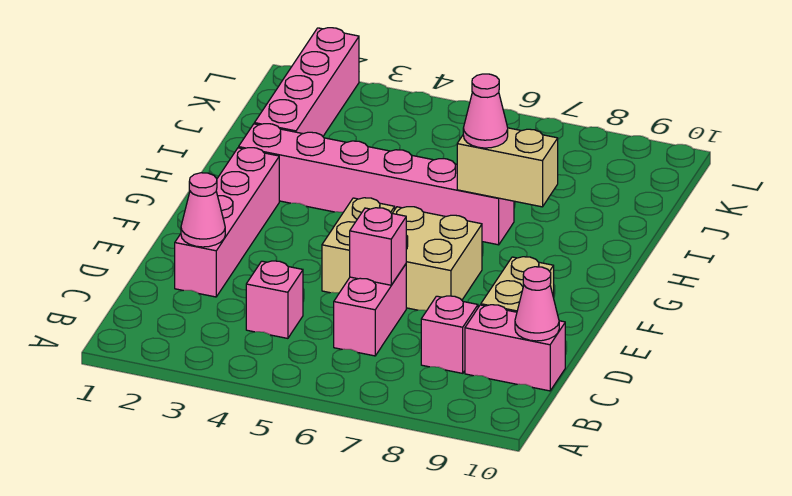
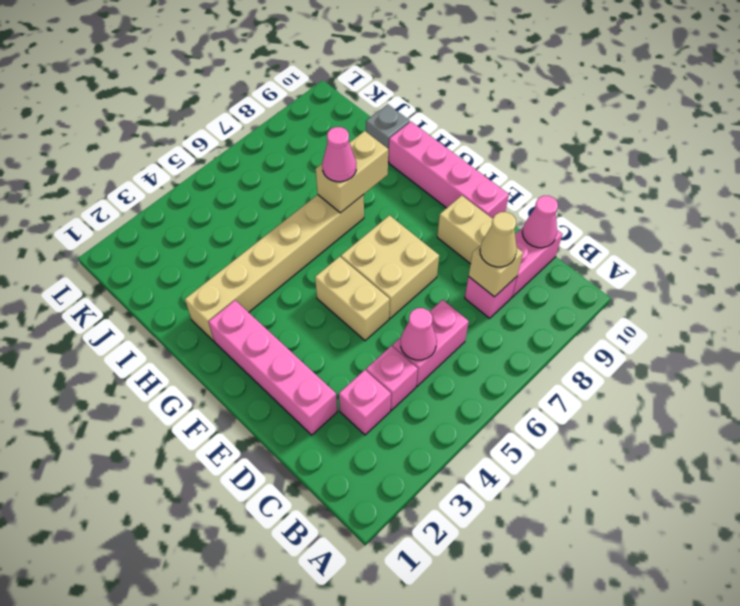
pink 1x2 brick [334,264,406,356] -> pink 1x2 brick turned to [393,300,469,386]
none -> tan 1x1 brick [469,245,523,297]
none -> tan 1x1 cone [480,212,517,267]
pink 1x1 cone [181,173,225,247] -> pink 1x1 cone moved to [401,308,437,360]
pink 1x1 brick [350,208,406,285] -> pink 1x1 brick moved to [339,370,391,435]
pink 1x6 brick [239,124,514,245] -> tan 1x6 brick [185,195,364,341]
pink 1x4 brick [254,28,359,136] -> pink 1x4 brick moved to [389,122,509,219]
none -> grey 1x1 brick [366,104,410,162]

